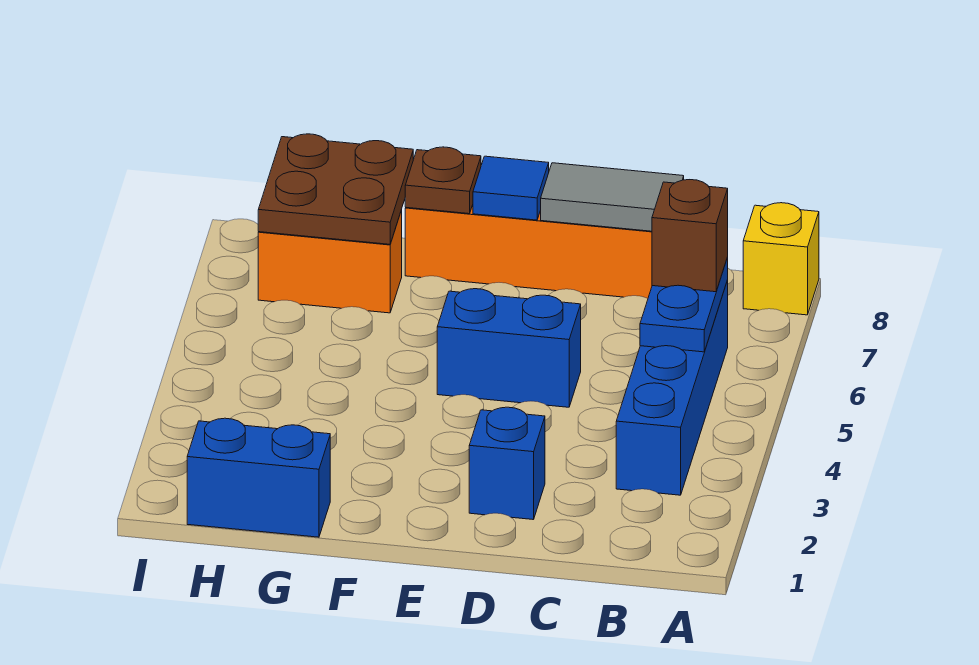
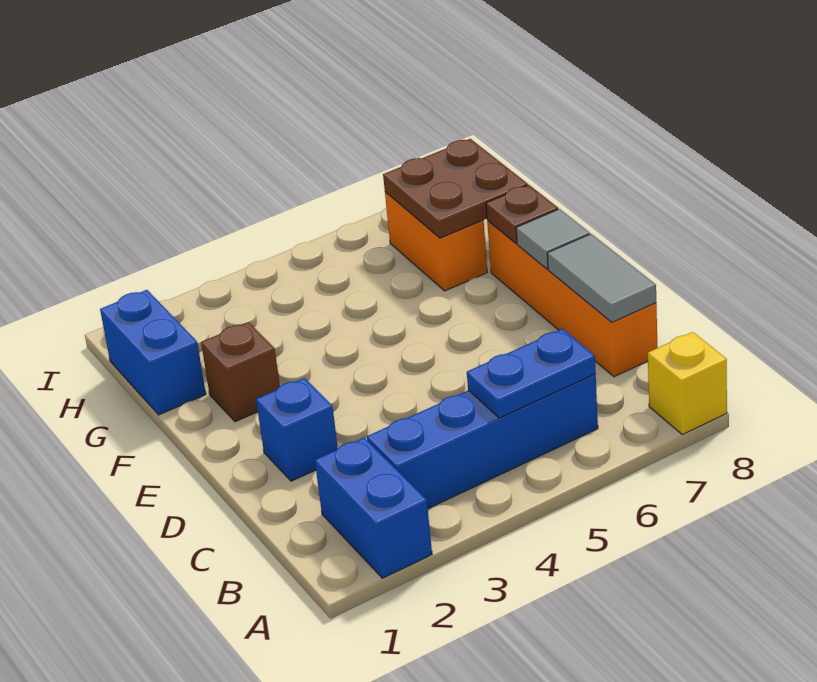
brown 1x1 brick [652,180,728,292] -> brown 1x1 brick moved to [201,322,280,422]
blue 1x2 brick [437,289,581,407] -> blue 1x2 brick moved to [315,438,432,578]
blue 1x1 tile [473,156,549,220] -> grey 1x1 tile [516,209,590,269]

